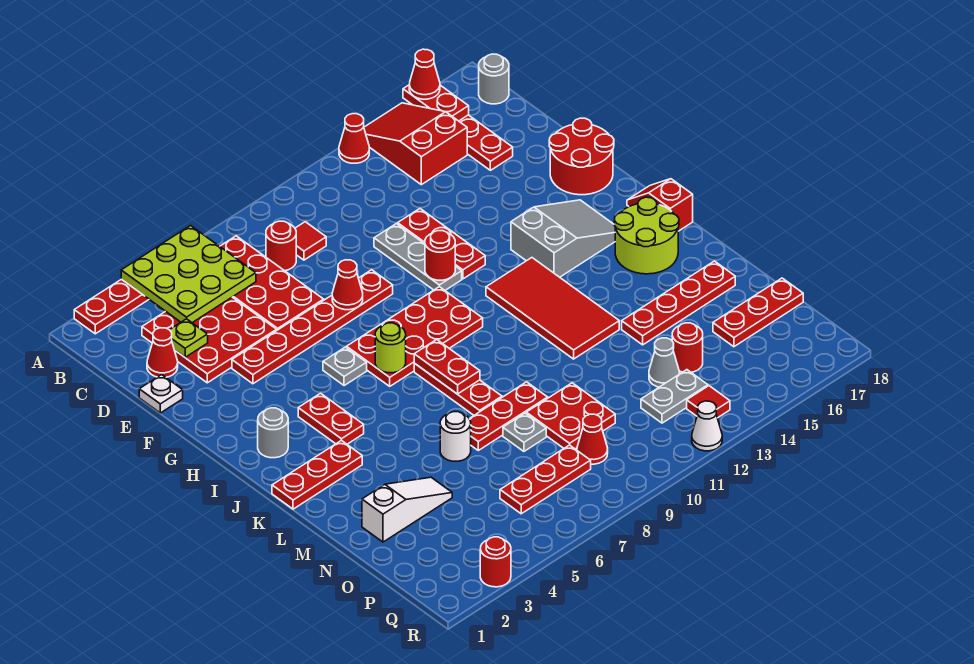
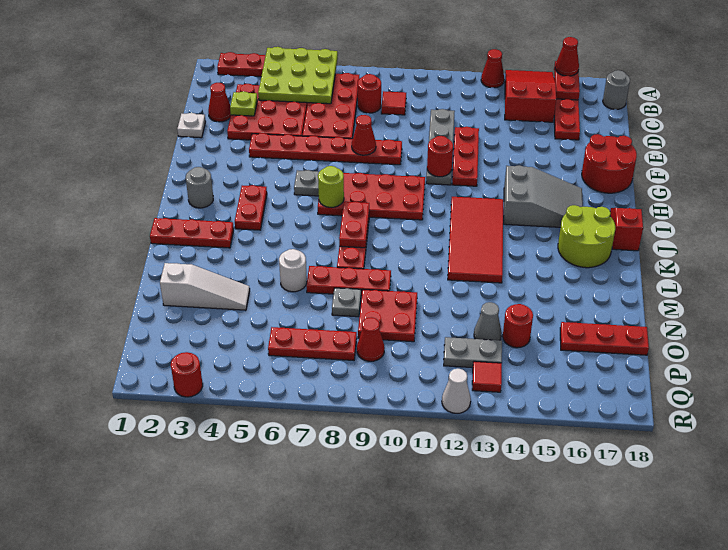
grey 1x3 plate [374,224,462,290] -> grey 1x4 plate [426,109,455,185]
red 1x4 plate [622,261,735,345] -> none

